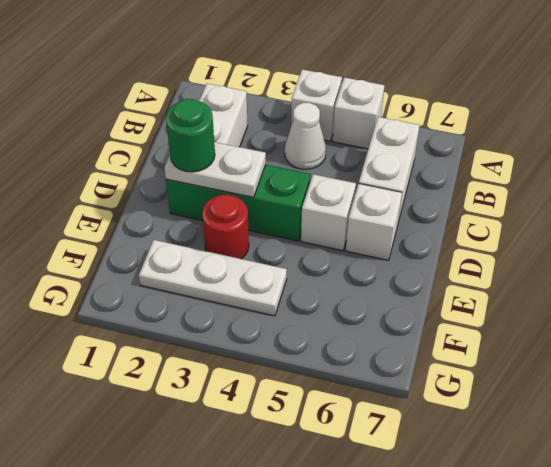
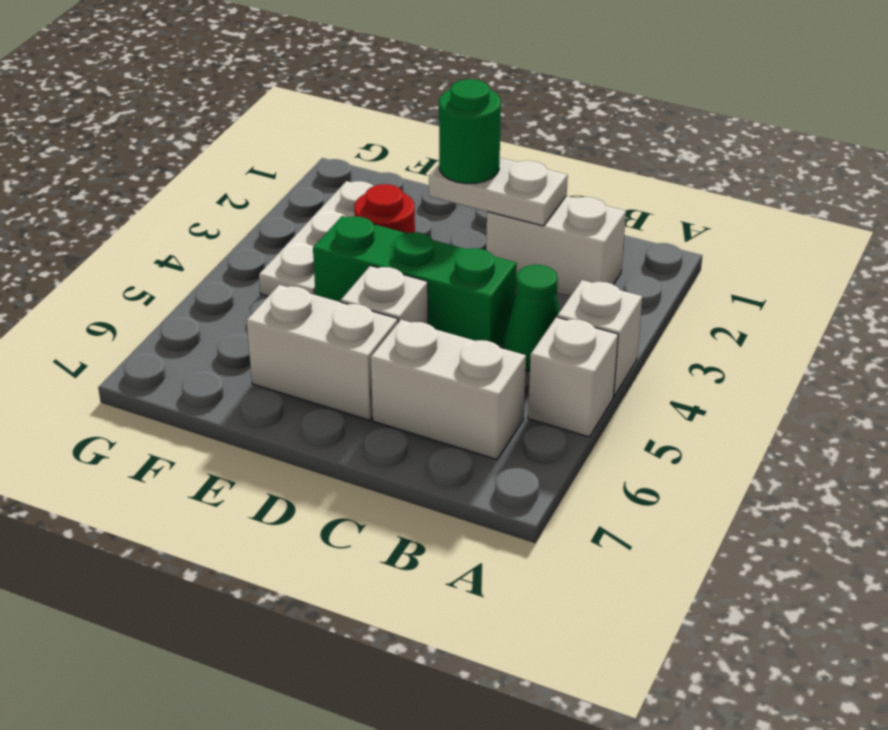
white 1x1 cone [285,103,326,170] -> green 1x1 cone [503,265,560,371]
green 1x3 brick [166,165,311,241] -> green 1x3 brick turned to [313,216,517,347]
white 1x2 plate [164,142,266,197] -> white 1x2 plate turned to [429,158,568,226]
white 1x1 brick [346,184,402,260] -> white 1x2 brick [247,285,398,420]

